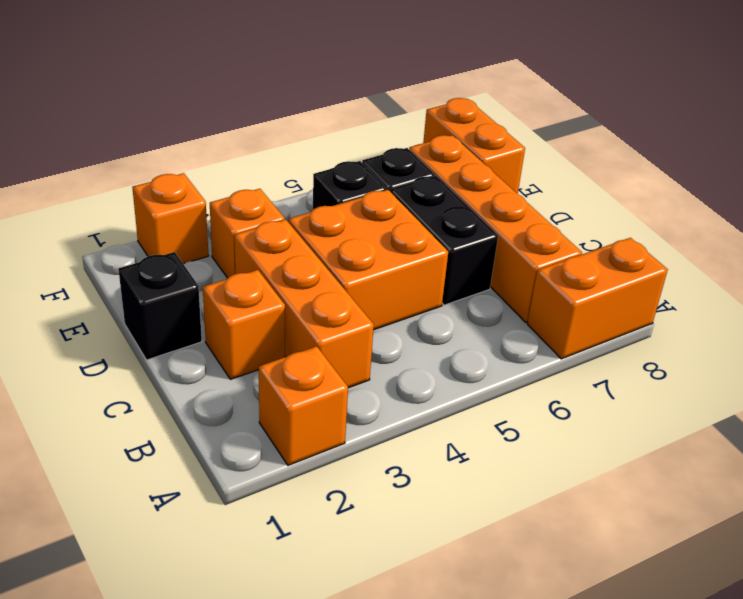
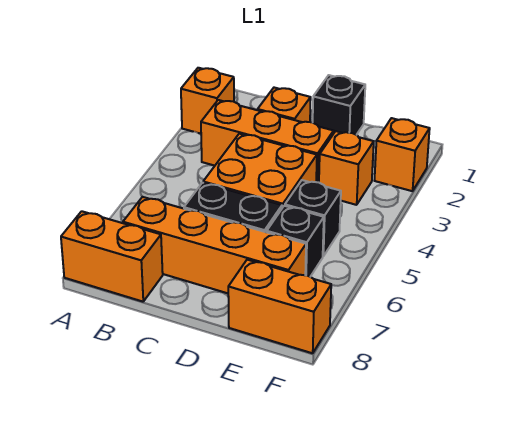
orange 1x2 brick [527,238,668,359] -> orange 1x2 brick turned to [61,211,163,302]

